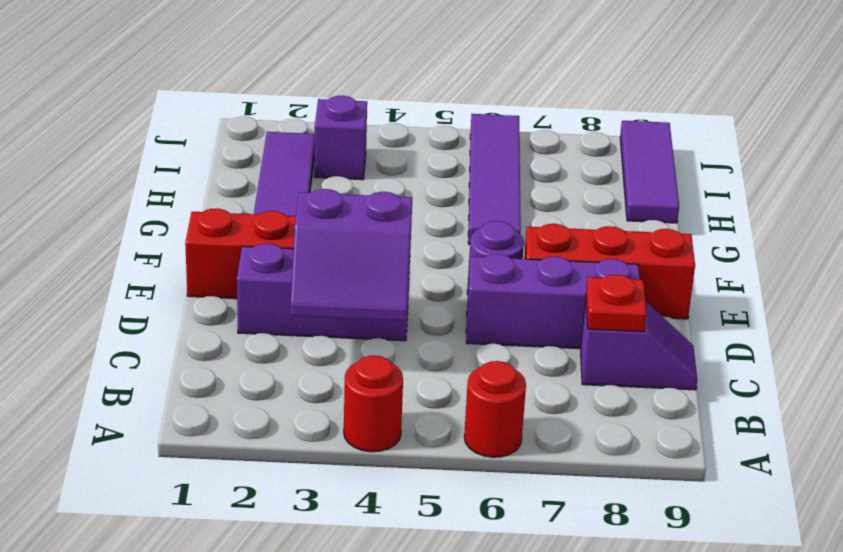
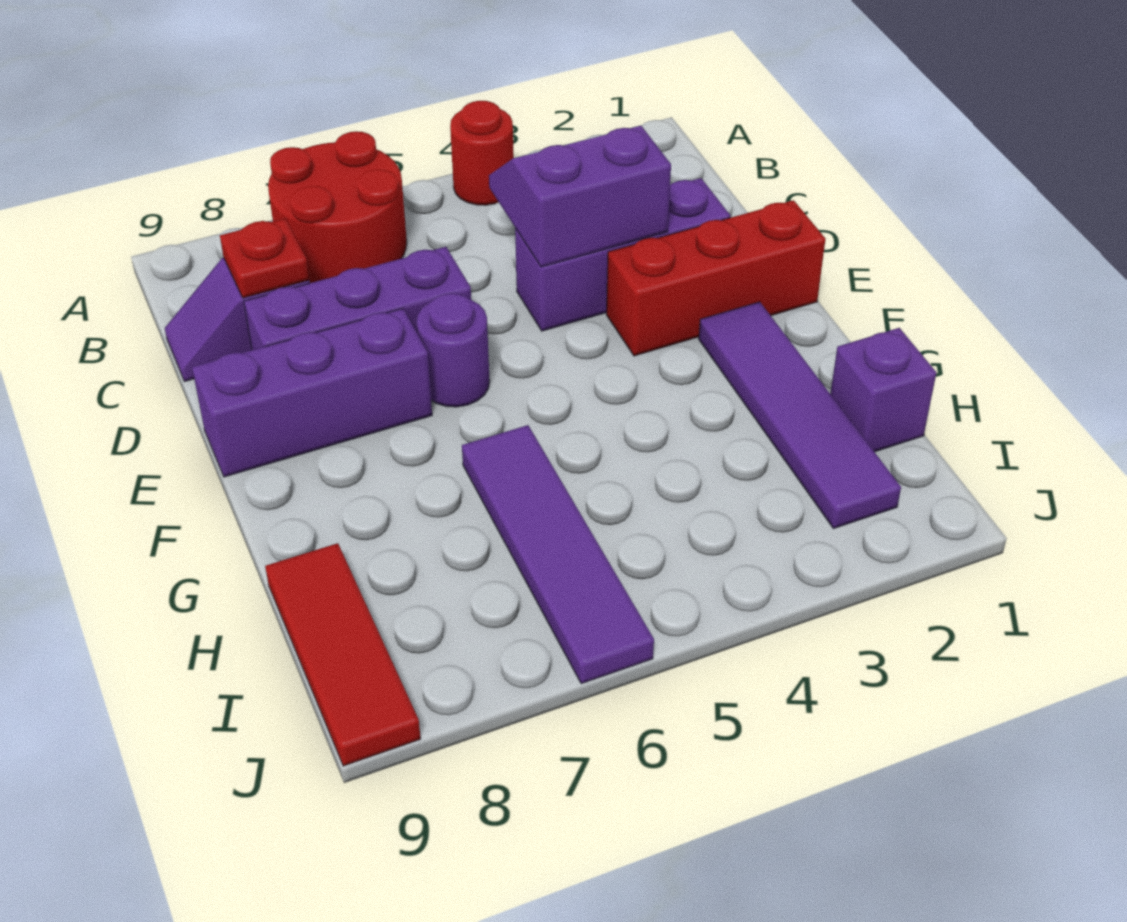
red 1x1 round brick [464,361,526,457] -> red 2x2 round brick [268,131,407,283]
red 1x3 brick [524,224,695,319] -> purple 1x3 brick [192,308,432,477]
purple 1x3 tile [620,121,679,223] -> red 1x3 tile [265,543,421,766]
purple 1x1 brick [314,96,367,180] -> purple 1x1 brick moved to [830,328,936,452]

